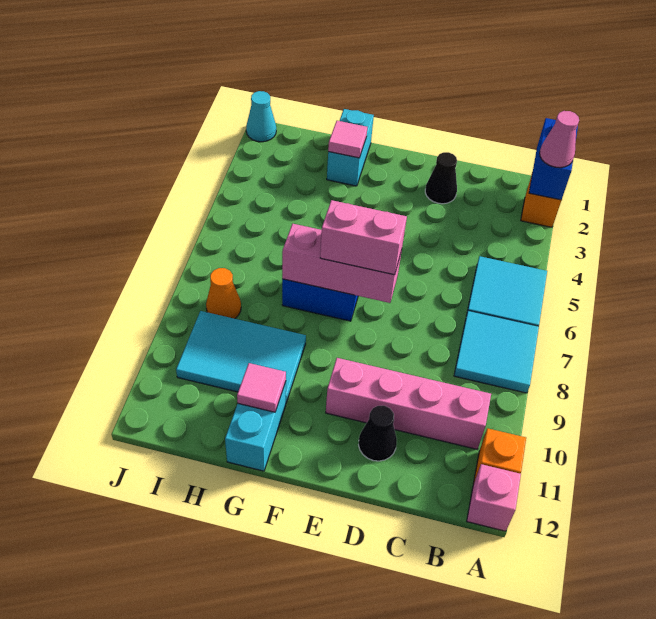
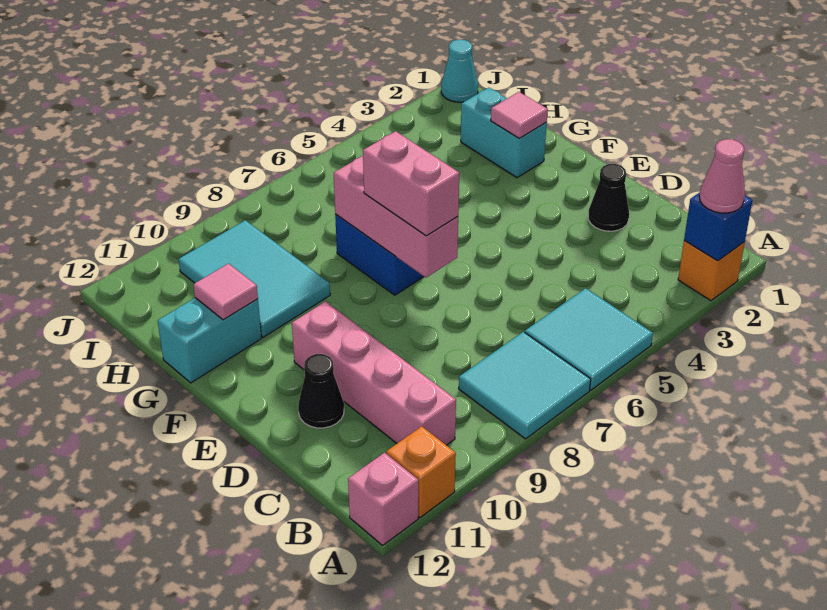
blue 1x2 brick [529,118,578,200] -> blue 1x1 brick [684,192,752,261]
cyan 1x2 brick [327,109,374,186] -> cyan 1x2 brick turned to [461,88,547,178]
orange 1x1 cone [206,268,241,319] -> none

